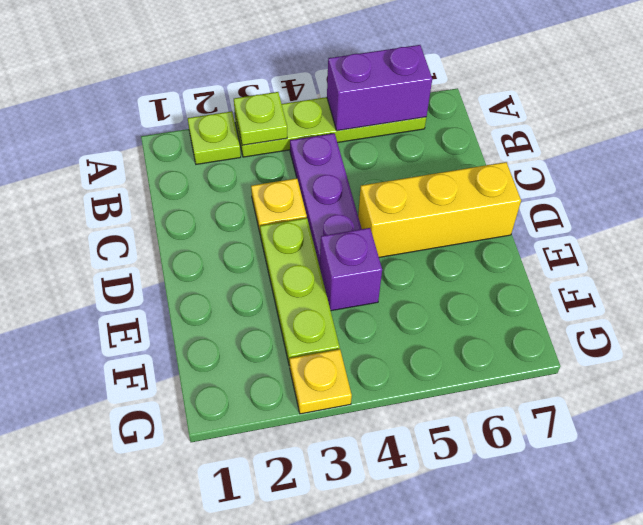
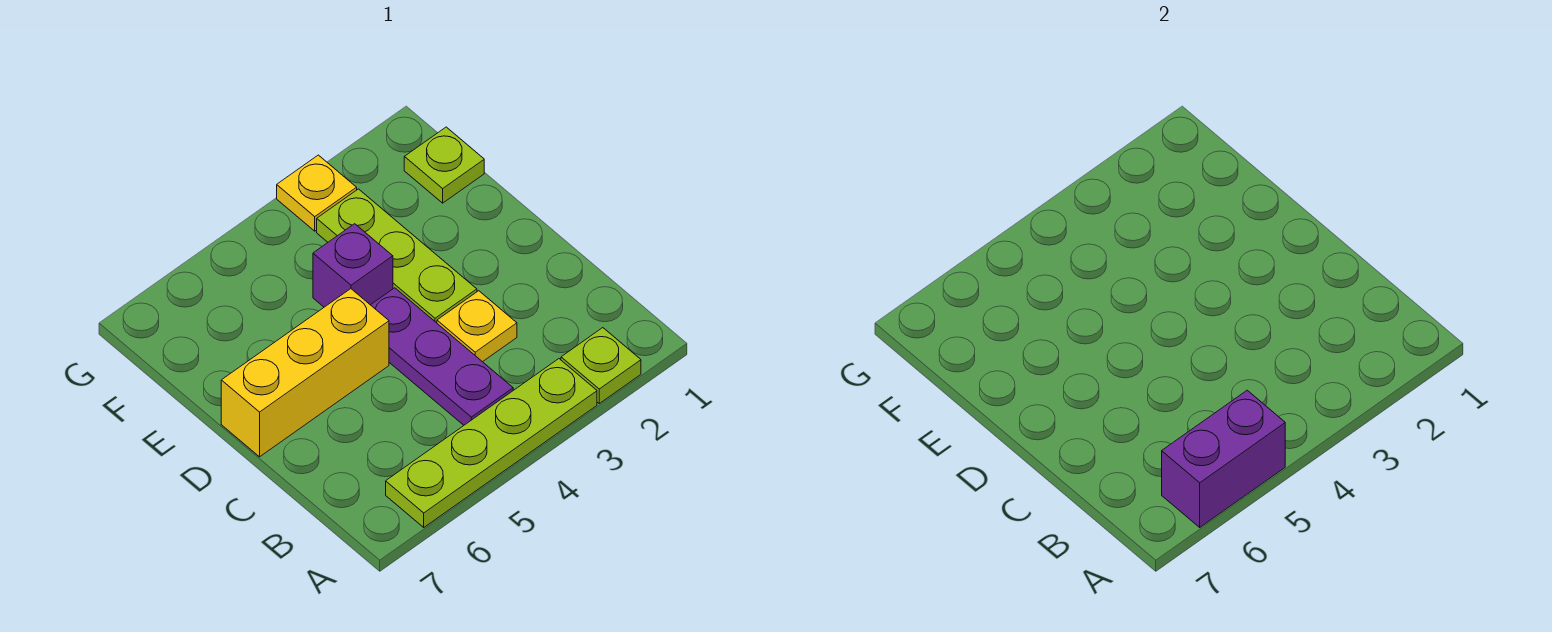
lime 1x1 plate [234,92,287,145] -> lime 1x1 plate moved to [404,127,484,203]

